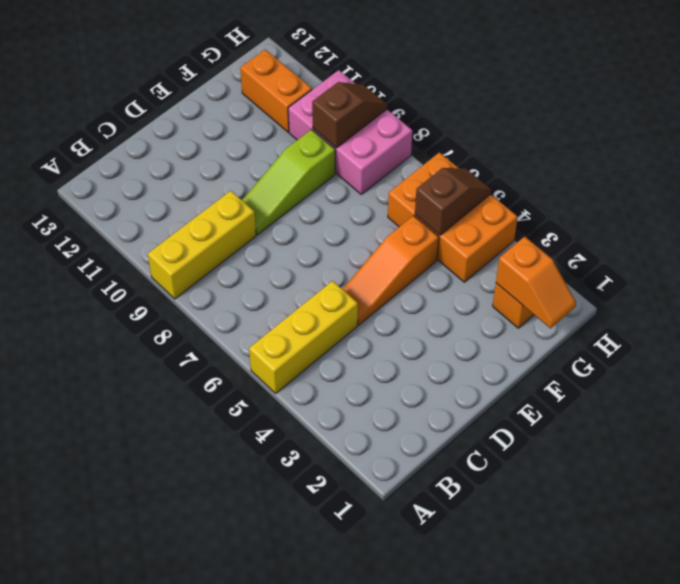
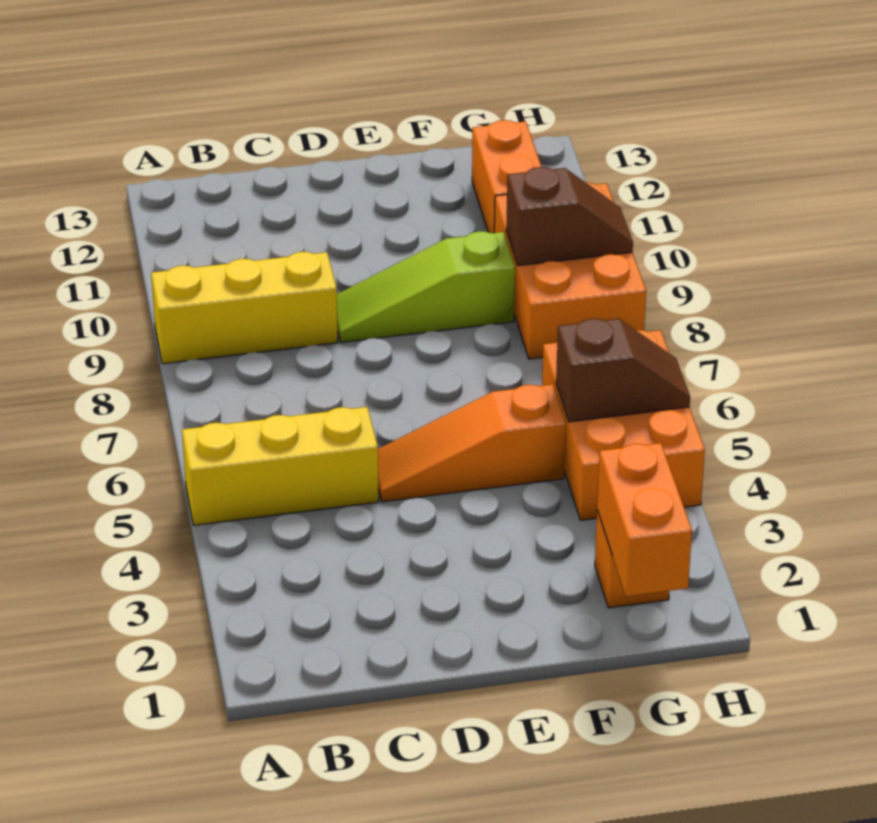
orange 1x2 slope [496,237,576,328] -> orange 1x2 brick [597,443,692,596]
pink 2x3 brick [288,70,412,194] -> orange 2x3 brick [494,182,646,359]

